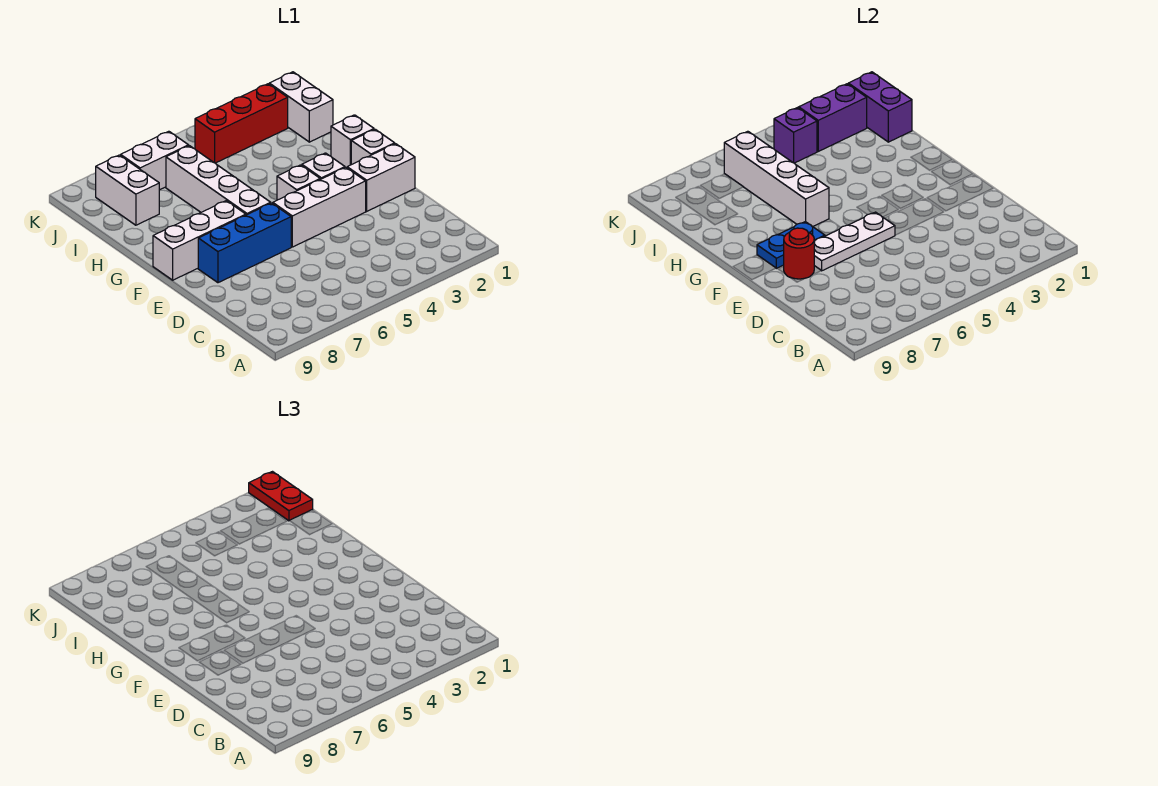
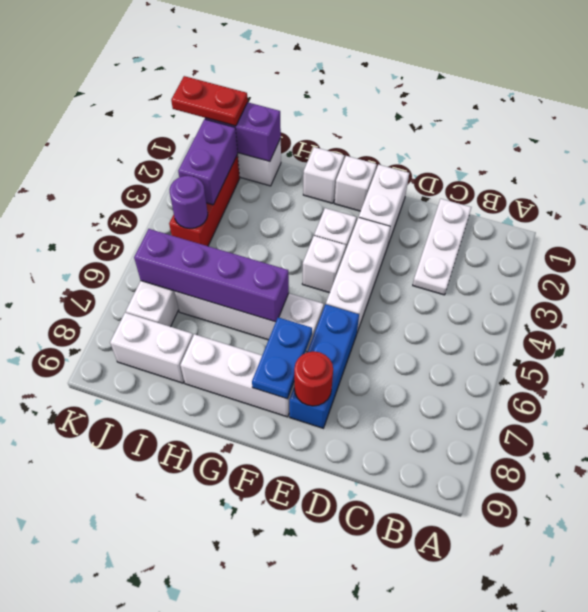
white 1x3 plate [814,212,895,271] -> white 1x3 plate moved to [413,199,471,295]
white 1x3 brick [153,201,246,280] -> white 1x3 brick turned to [180,334,294,417]
white 1x4 brick [724,131,829,227] -> purple 1x4 brick [134,229,289,322]
purple 1x1 brick [774,108,817,163] -> purple 1x1 round brick [170,176,208,229]

